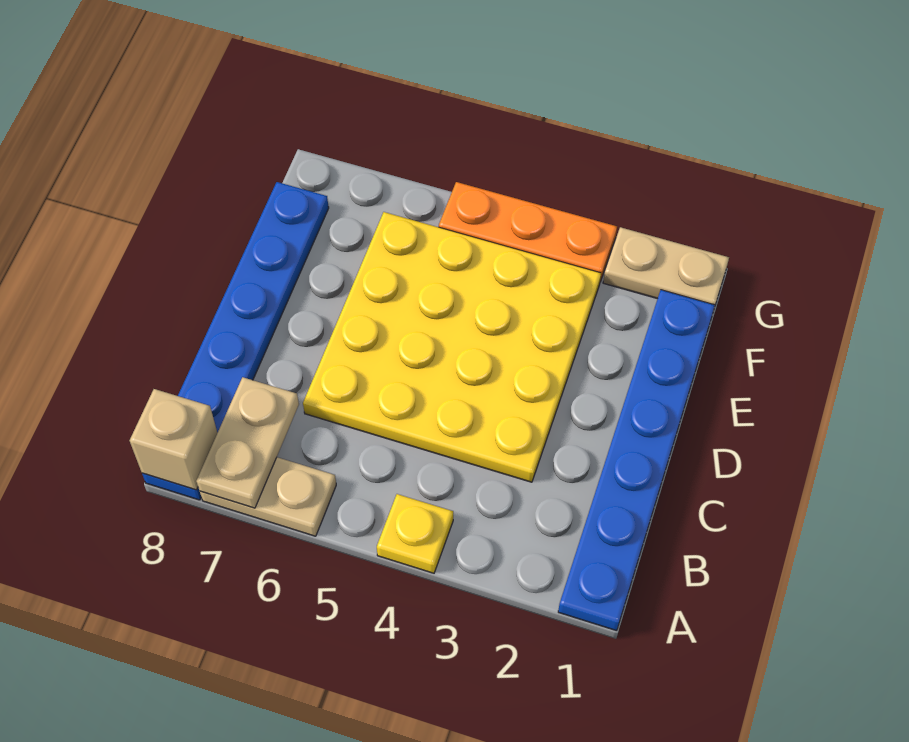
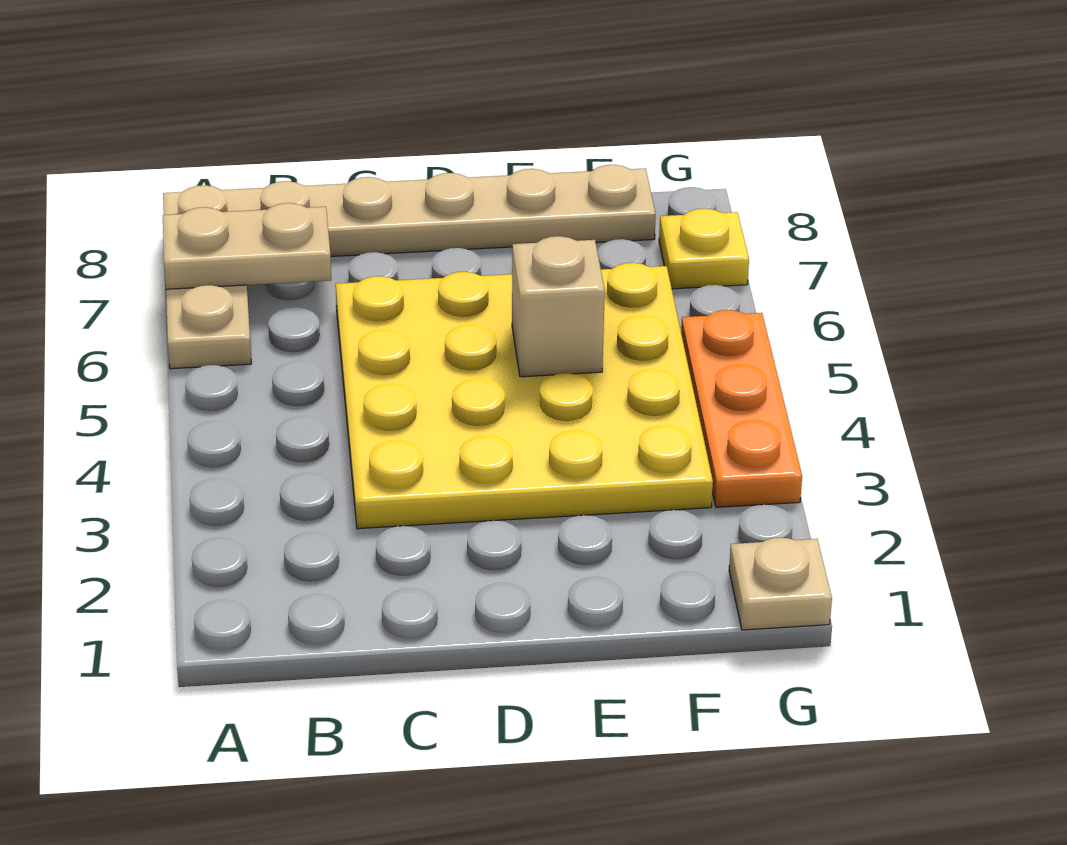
blue 1x6 plate [558,290,715,631] -> none
yellow 1x1 plate [377,494,453,573] -> yellow 1x1 plate moved to [659,209,749,289]
blue 1x6 plate [142,182,329,500] -> tan 1x6 plate [163,165,656,257]
tan 1x1 brick [130,389,218,490] -> tan 1x1 brick moved to [512,236,605,377]
tan 1x2 plate [603,227,729,305] -> tan 1x1 plate [729,537,832,630]

